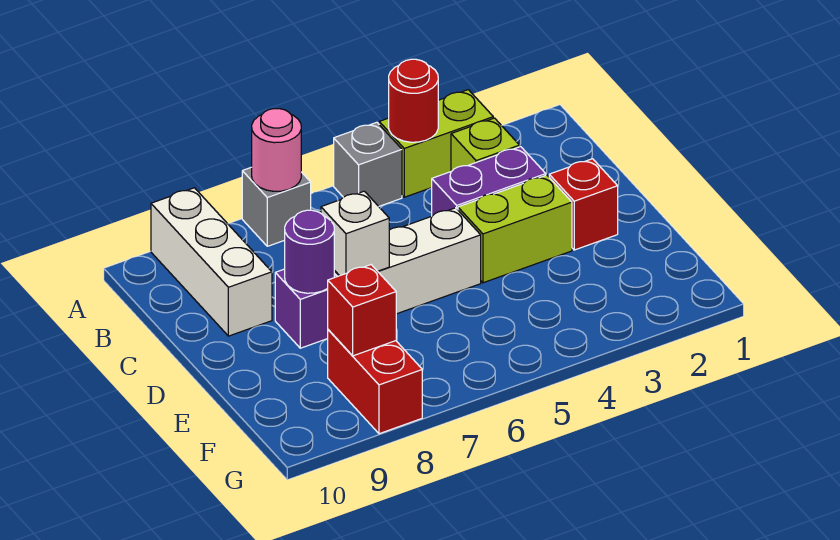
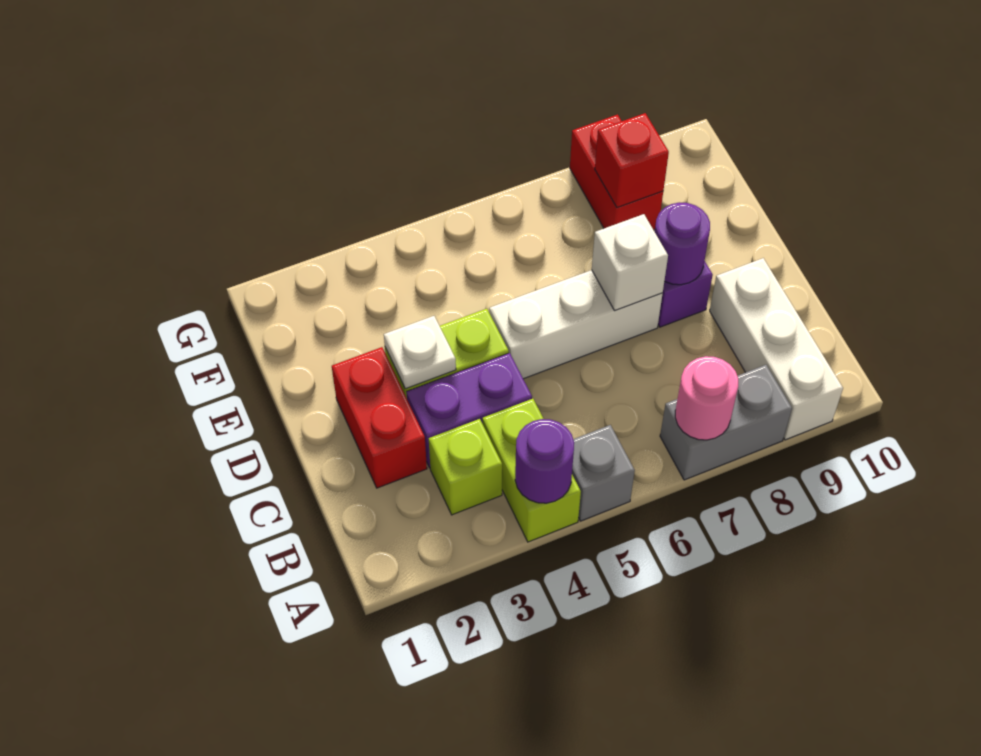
lime 1x2 brick [379,90,493,197] -> lime 1x2 brick turned to [482,399,581,542]
red 1x1 round brick [389,59,438,142] -> purple 1x1 round brick [515,419,574,503]
grey 1x1 brick [242,167,311,246] -> grey 1x2 brick [660,365,792,480]
red 1x1 brick [549,159,618,250] -> red 1x2 brick [332,347,427,488]
none -> white 1x1 plate [384,316,456,389]

